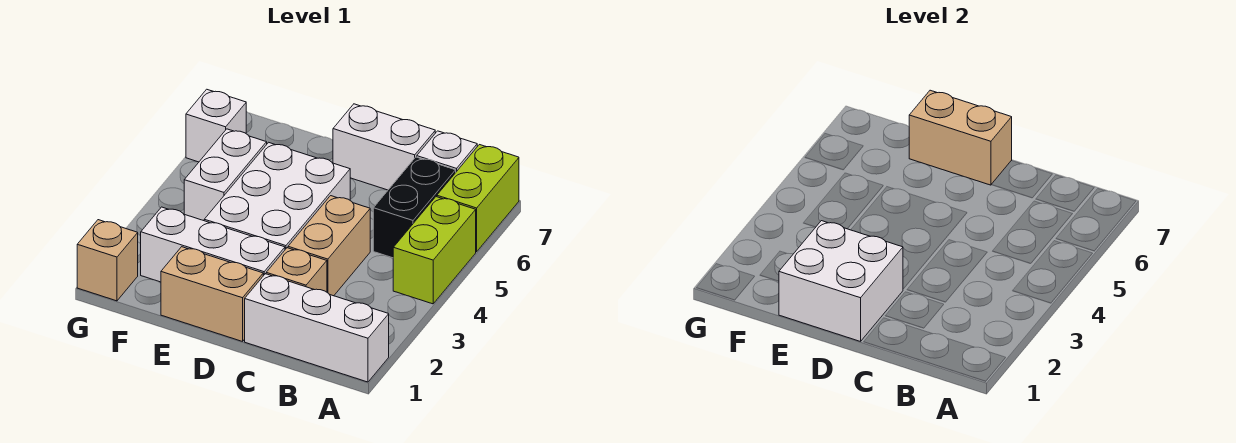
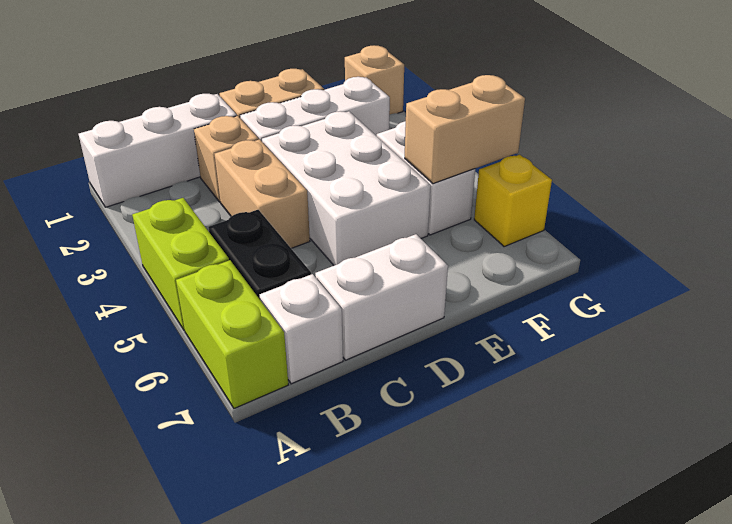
white 2x2 brick [779,221,903,341] -> none
tan 1x2 brick [909,90,1012,185] -> tan 1x2 brick moved to [405,75,525,184]
white 1x1 brick [186,89,246,162] -> yellow 1x1 brick [474,155,552,247]

